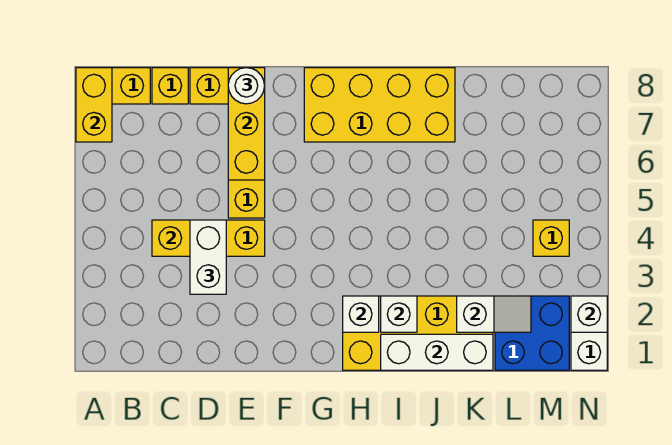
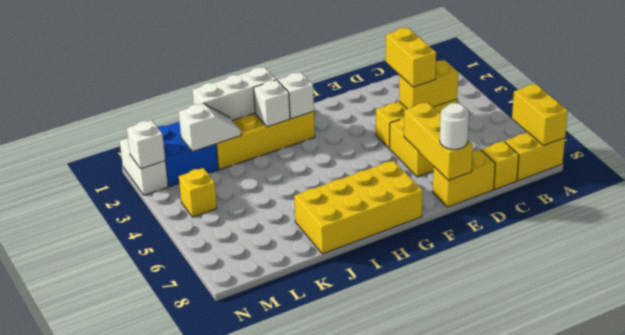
white 1x2 brick [190,220,226,294] -> yellow 1x2 brick [386,28,436,87]
white 1x2 slope [457,296,531,332] -> white 1x2 slope turned to [179,104,241,152]

